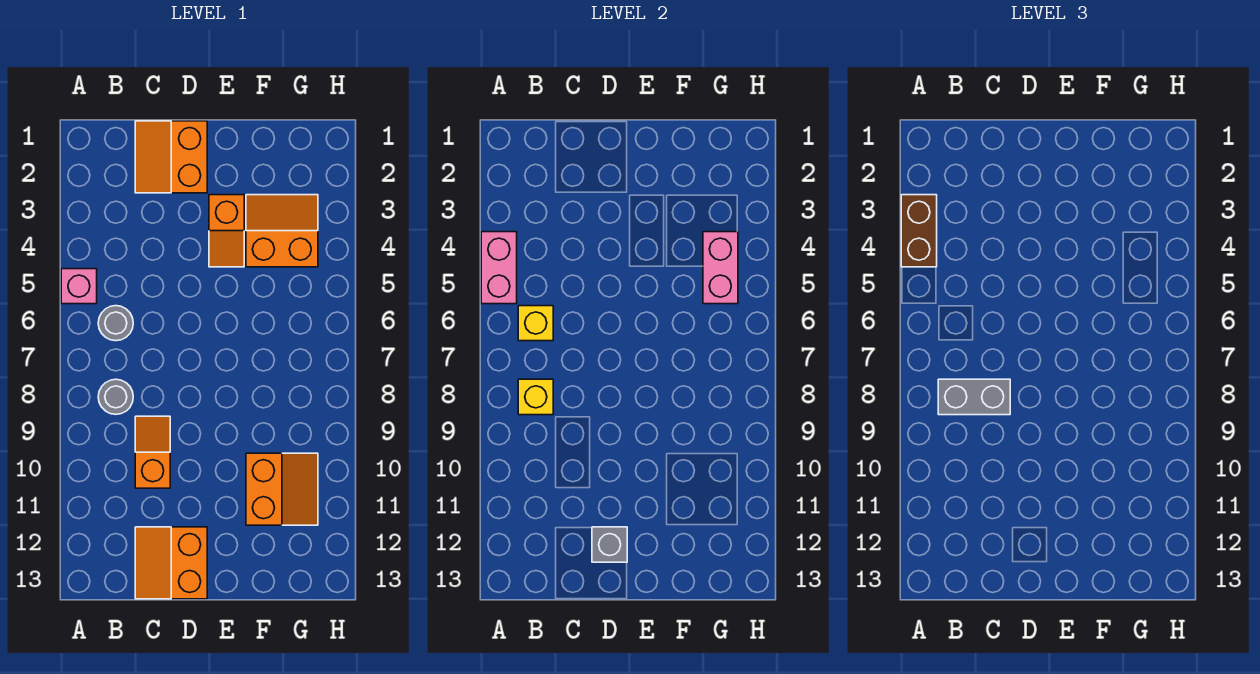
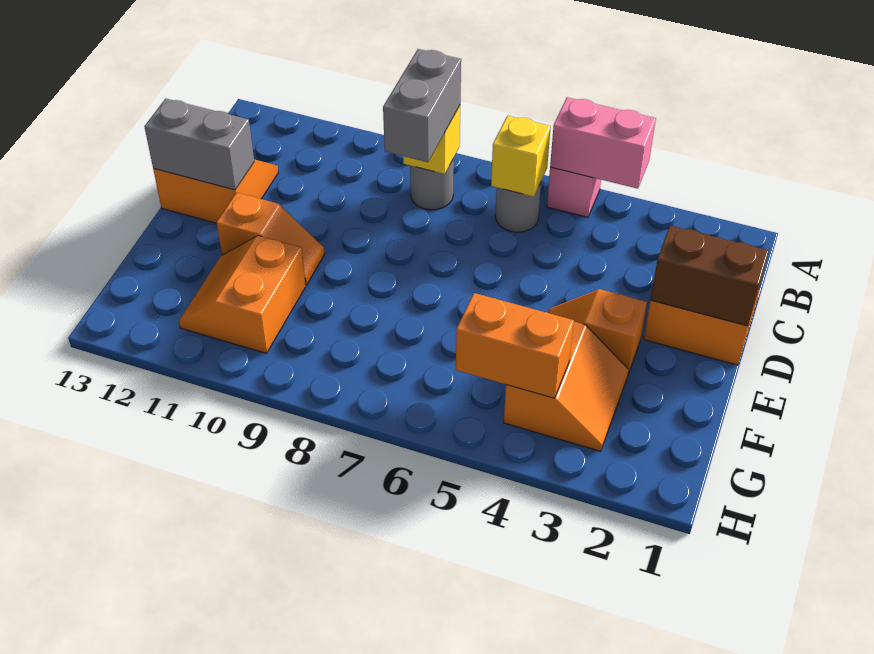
brown 1x2 brick [901,195,937,267] -> brown 1x2 brick moved to [650,226,769,326]
orange 1x2 slope [135,416,170,488] -> orange 1x2 slope moved to [216,193,325,285]
grey 1x1 brick [592,527,627,562] -> grey 1x2 brick [144,99,254,190]
orange 2x2 slope [246,453,318,525] -> orange 2x2 slope turned to [179,236,306,353]
pink 1x2 brick [703,232,738,304] -> orange 1x2 brick [456,293,574,398]

